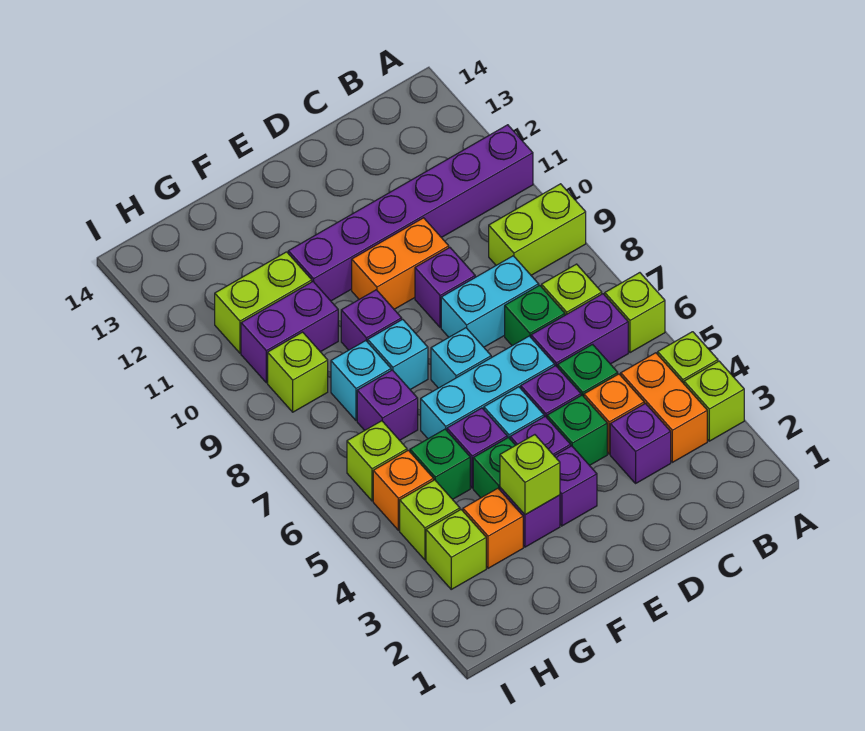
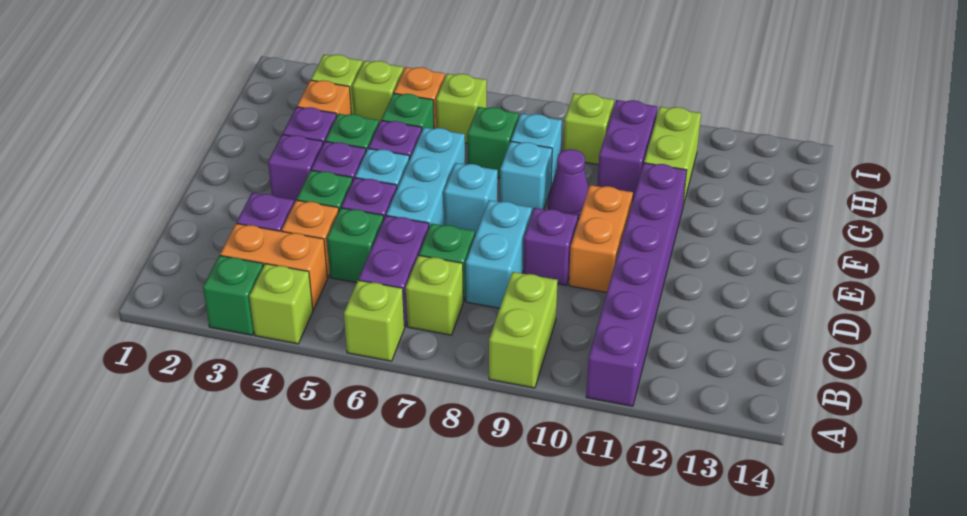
lime 1x1 brick [684,361,744,441] -> green 1x1 brick [203,255,263,335]
lime 1x1 brick [500,435,560,515] -> none
purple 1x1 brick [341,290,402,350] -> purple 1x1 cone [548,149,589,219]
purple 1x1 brick [357,370,418,440] -> green 1x1 brick [467,107,519,178]

